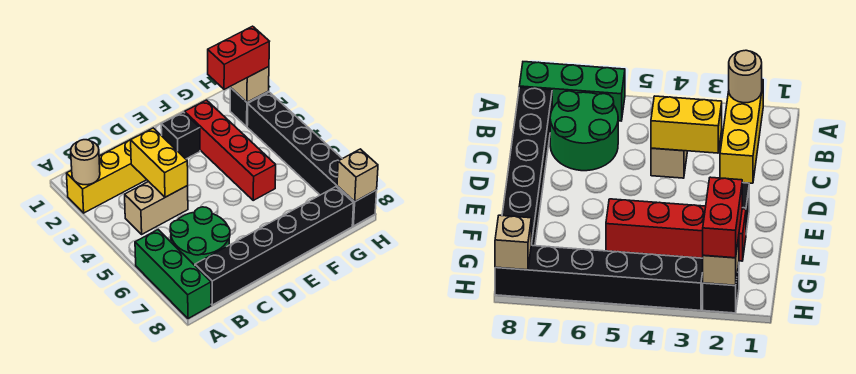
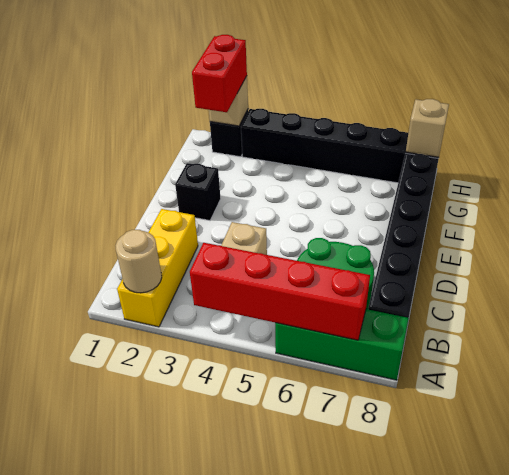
yellow 1x2 brick [131,128,188,197] -> none
red 1x4 brick [185,100,276,200] -> red 1x4 brick moved to [190,243,370,340]

